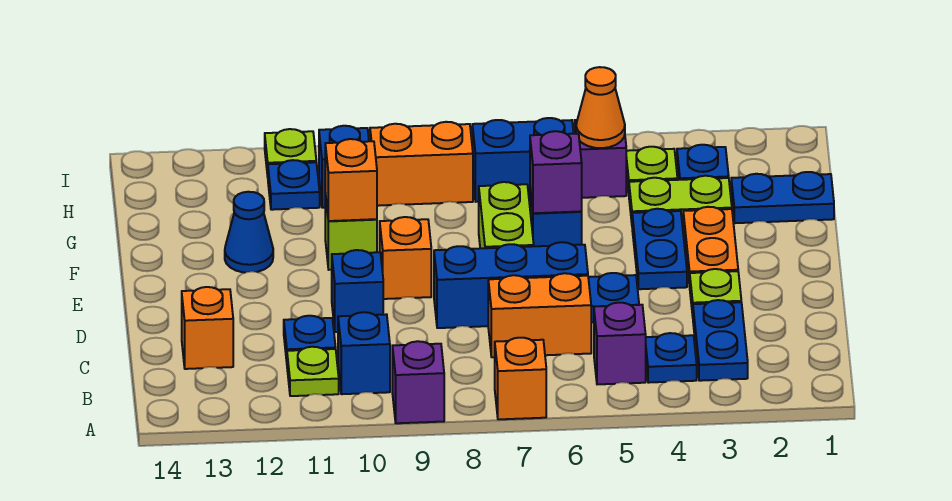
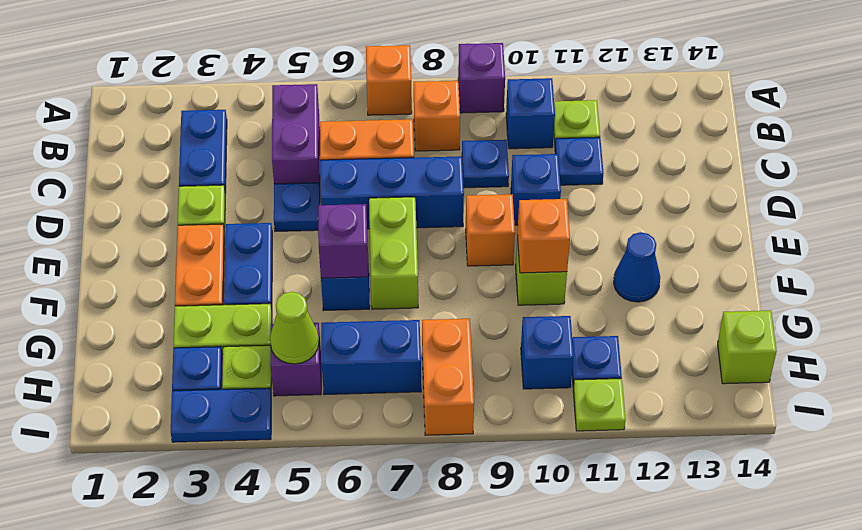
blue 1x1 plate [646,333,697,383] -> blue 1x1 plate moved to [462,140,509,188]
purple 1x1 brick [594,303,646,384] -> purple 1x2 brick [272,84,320,187]
orange 1x1 brick [182,287,233,369] -> orange 1x1 brick moved to [414,81,460,151]
blue 1x2 plate [731,172,834,223] -> blue 1x2 plate moved to [171,388,271,442]
orange 1x1 cone [576,67,625,148] -> lime 1x1 cone [270,292,319,364]
orange 1x2 brick [370,122,473,206] -> orange 1x2 brick turned to [422,319,474,435]
none -> lime 1x1 brick [718,311,777,384]

